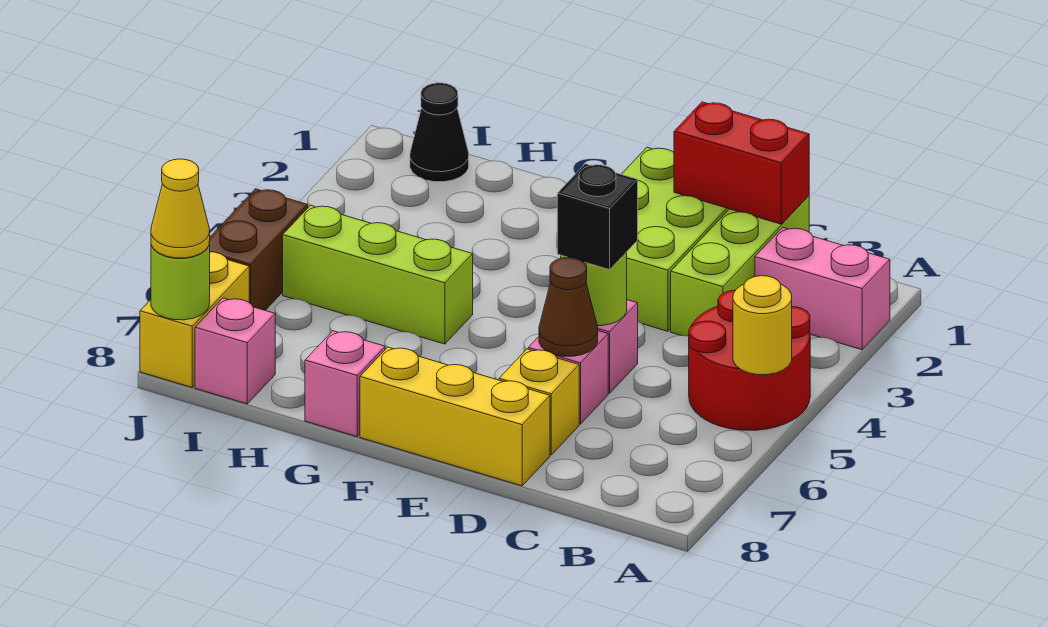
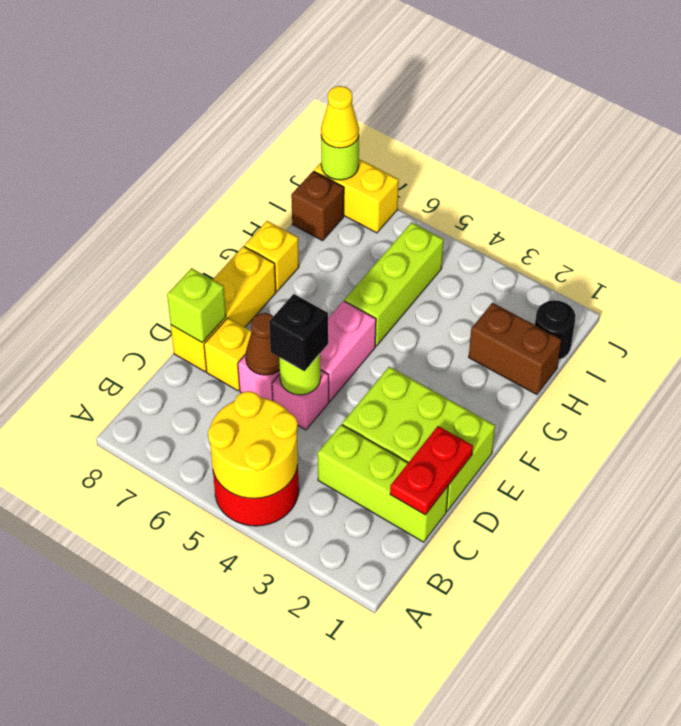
pink 1x2 brick [755,227,890,350] -> pink 1x2 brick moved to [320,301,376,401]
yellow 1x1 round brick [733,276,792,375] -> yellow 2x2 round brick [208,391,298,498]
red 1x2 brick [674,102,809,224] -> red 1x2 plate [390,426,473,515]
none -> lime 1x1 brick [167,268,226,342]
pink 1x1 brick [305,331,385,437] -> yellow 1x1 brick [245,221,299,291]
black 1x1 cone [410,83,469,182] -> black 1x1 round brick [535,300,576,360]
pink 1x1 brick [195,298,275,404] -> brown 1x1 brick [291,171,344,241]
brown 1x2 brick [209,189,308,310] -> brown 1x2 brick moved to [469,303,562,395]

